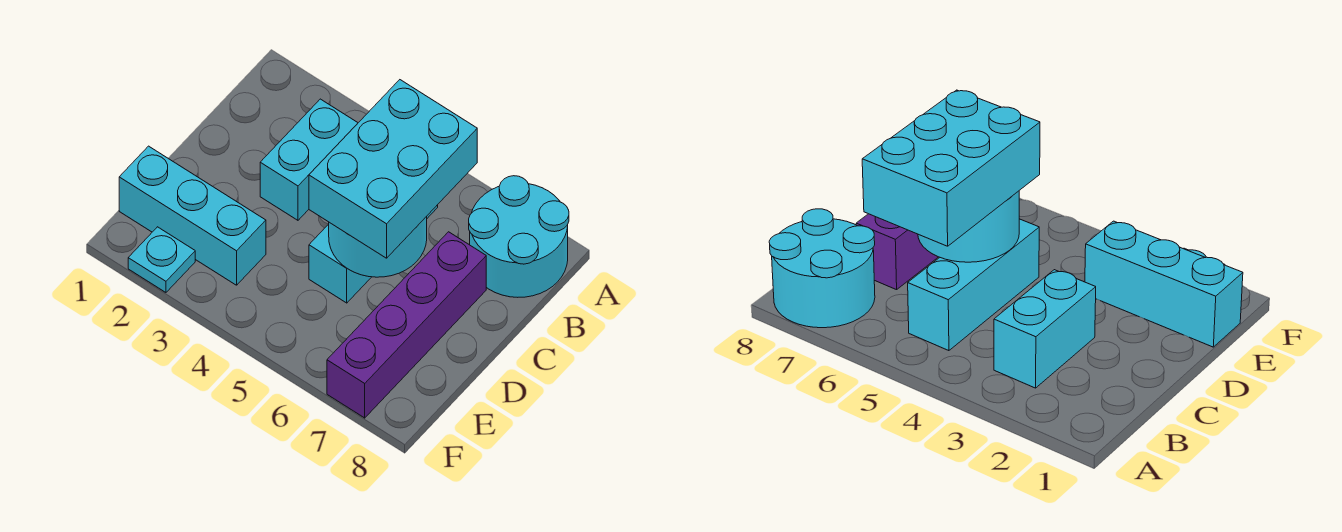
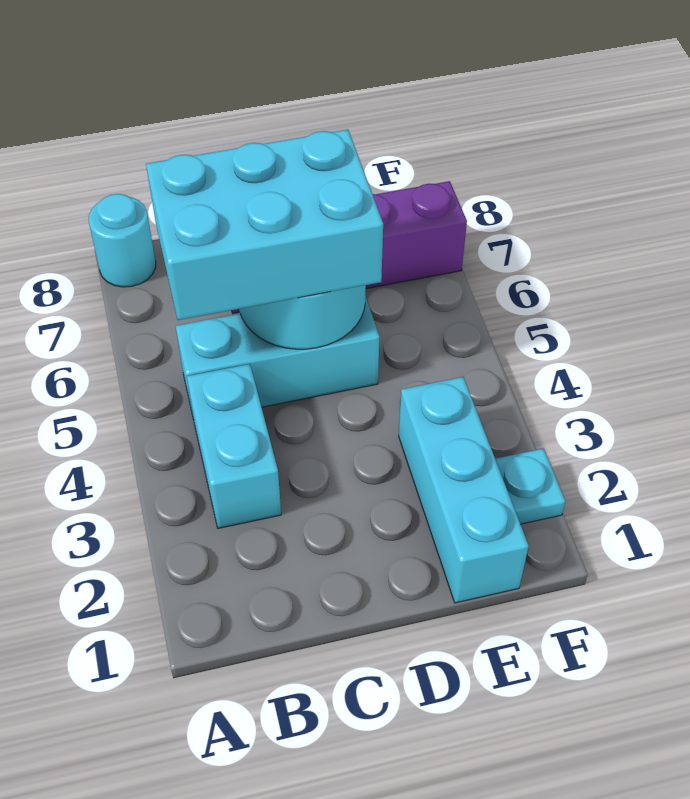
cyan 2x2 round brick [469,176,569,297] -> cyan 1x1 round brick [89,194,156,287]
cyan 1x2 brick [260,99,358,220] -> cyan 1x2 brick turned to [187,364,281,528]

